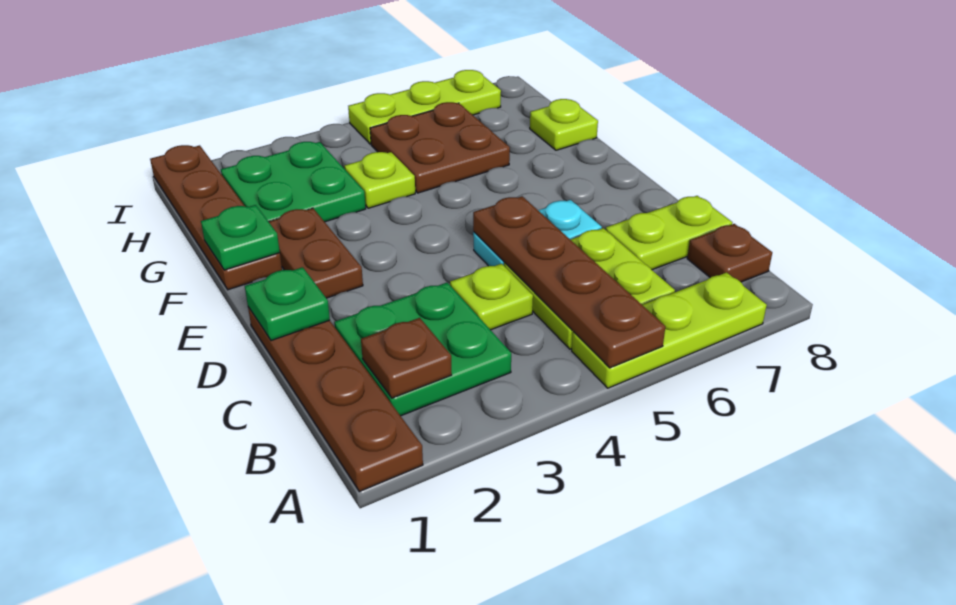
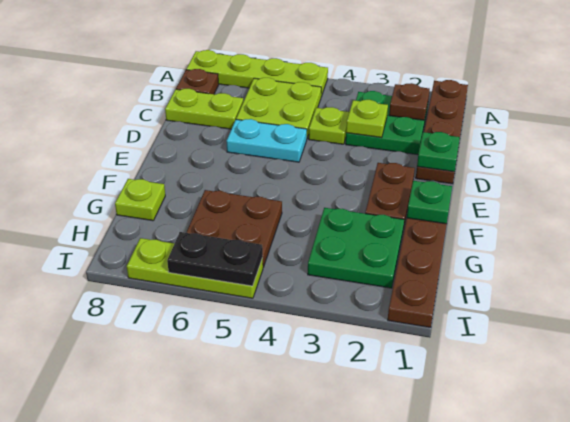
lime 1x3 plate [572,272,767,388] -> lime 1x4 plate [186,50,328,97]
brown 1x4 plate [473,196,665,368] -> none
lime 1x1 plate [344,152,415,208] -> lime 1x1 plate moved to [346,100,388,138]
none -> black 1x2 plate [167,232,263,286]

